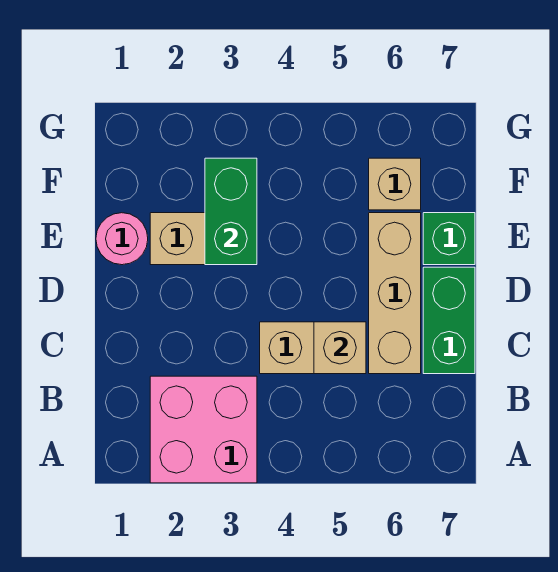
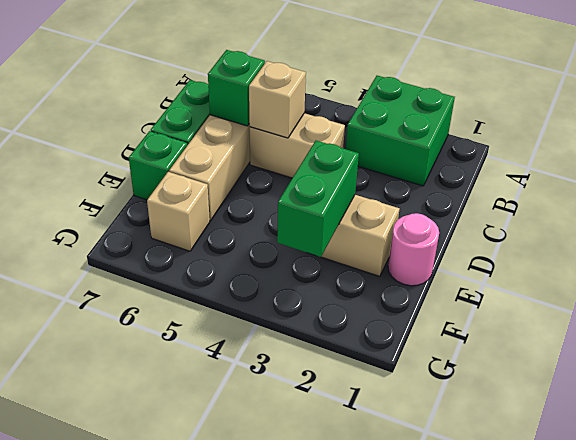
pink 2x2 brick [150,376,257,483] -> green 2x2 brick [346,76,455,186]
none -> green 1x1 brick [208,50,265,126]

